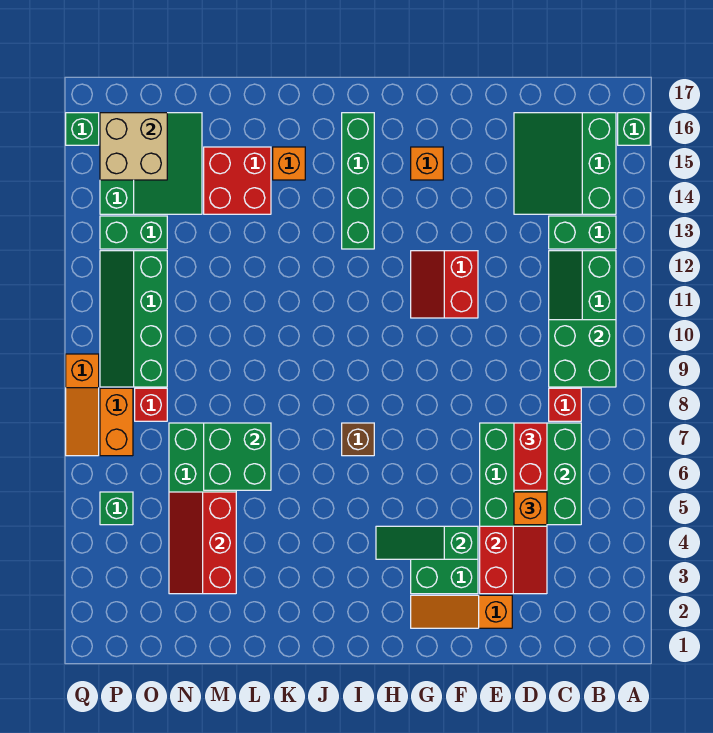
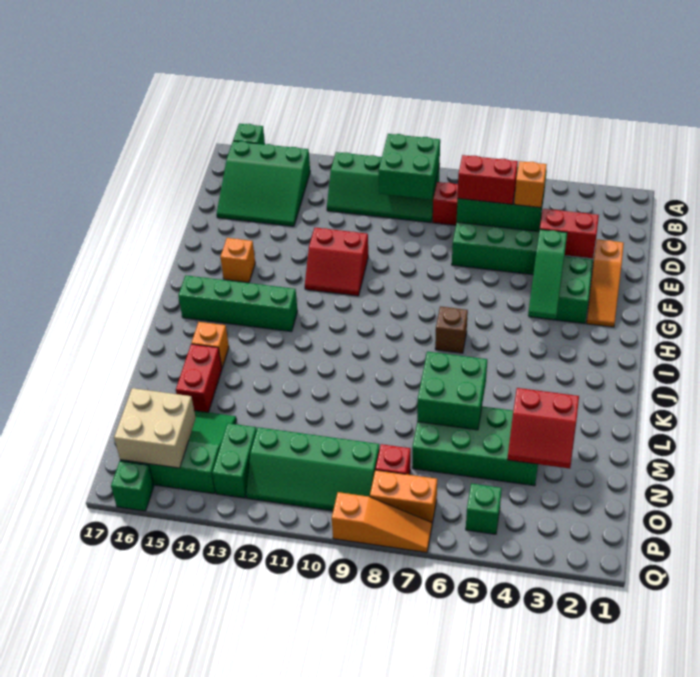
green 1x2 brick [549,216,616,249] -> none
red 2x2 brick [204,147,271,214] -> red 1x2 brick [176,344,222,412]
red 2x3 slope [169,492,236,594] -> red 2x2 slope [507,388,579,469]

